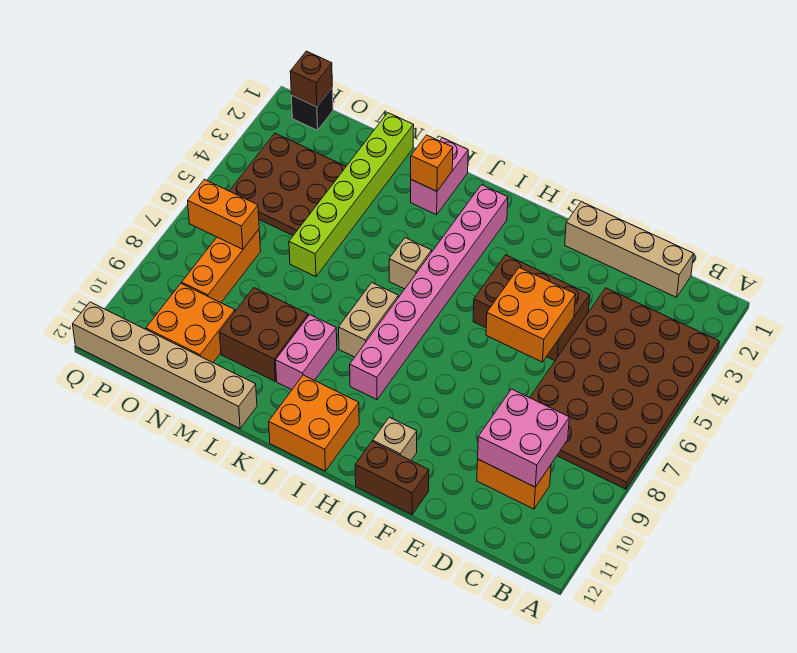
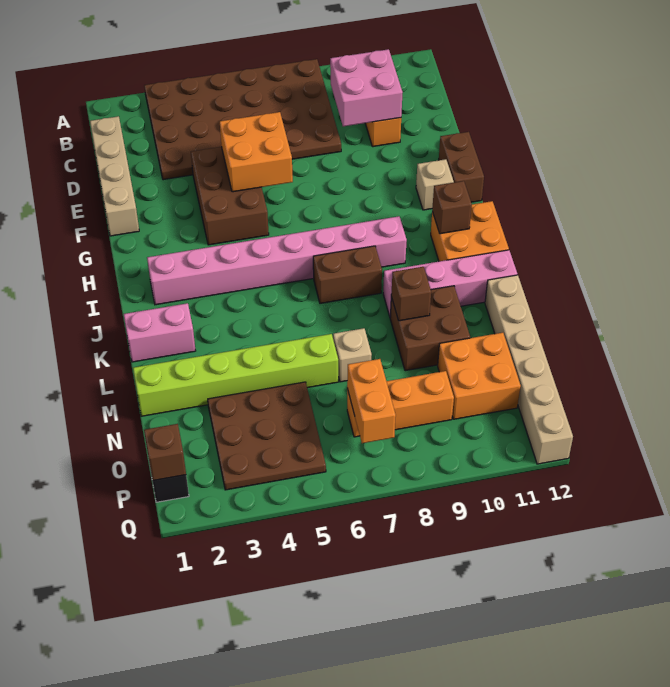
none -> brown 1x1 brick [432,181,472,234]
tan 1x1 brick [389,238,432,289] -> tan 1x1 brick moved to [333,328,372,382]
tan 1x2 brick [339,283,398,357] -> brown 1x2 brick [313,246,382,303]
orange 1x1 brick [411,135,453,191] -> none
pink 1x2 brick [276,315,337,390] -> pink 1x4 brick [383,250,517,317]
none -> brown 1x1 brick [391,267,431,321]

